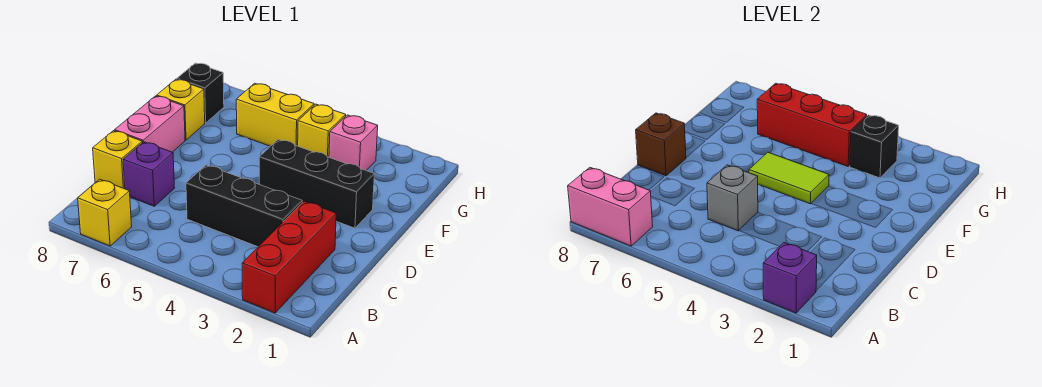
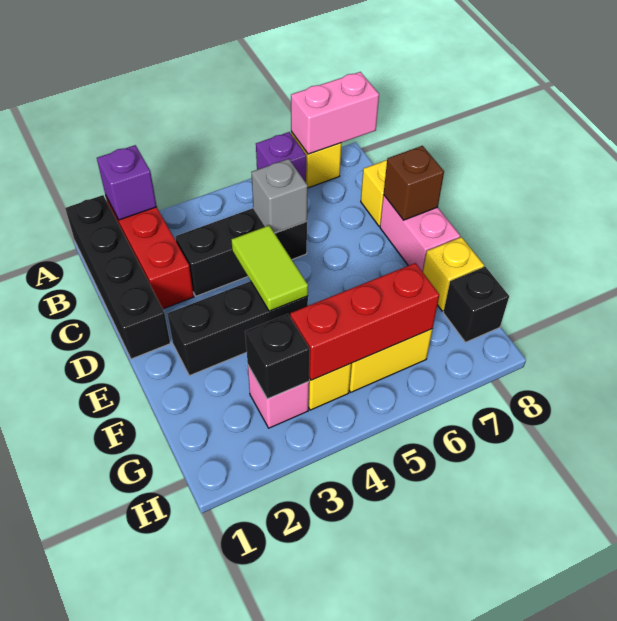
none -> black 1x4 brick [65,195,170,359]
purple 1x1 brick [123,142,175,206] -> purple 1x1 brick moved to [256,132,306,182]
lime 1x2 tile [749,152,829,204] -> lime 1x2 tile turned to [231,226,308,311]

